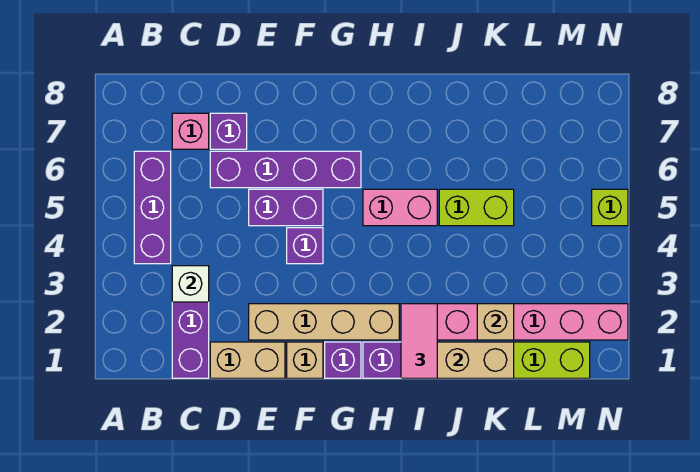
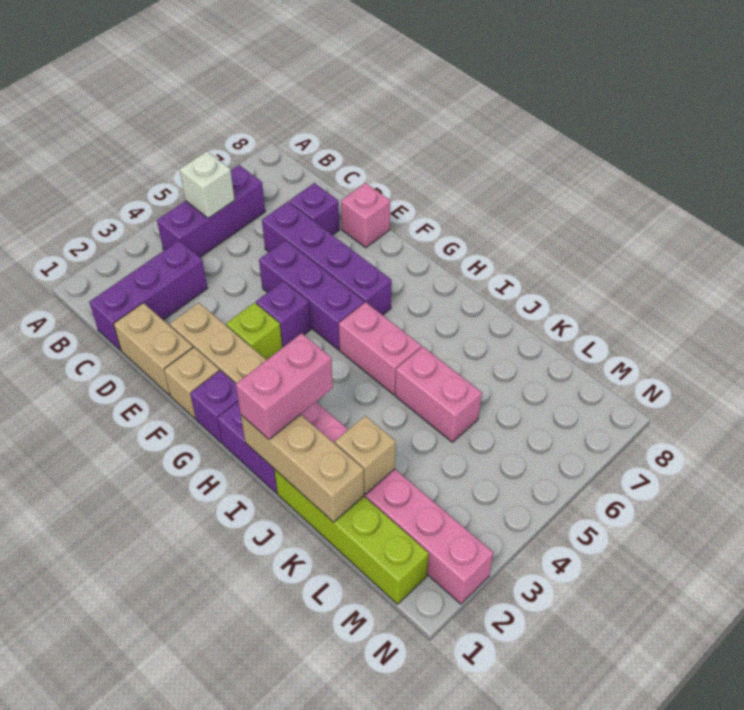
white 1x1 brick [172,266,209,302] -> white 1x1 brick moved to [180,151,235,218]
pink 1x1 brick [172,113,209,149] -> pink 1x1 brick moved to [341,183,390,248]
purple 1x2 brick [249,189,323,226] -> purple 1x3 brick [259,240,364,350]
pink 1x2 tile [401,304,437,378] -> pink 1x2 brick [236,333,333,439]
lime 1x2 brick [439,189,514,226] -> pink 1x2 brick [395,347,482,442]
lime 1x1 brick [592,189,628,226] -> lime 1x1 brick moved to [226,303,282,360]

